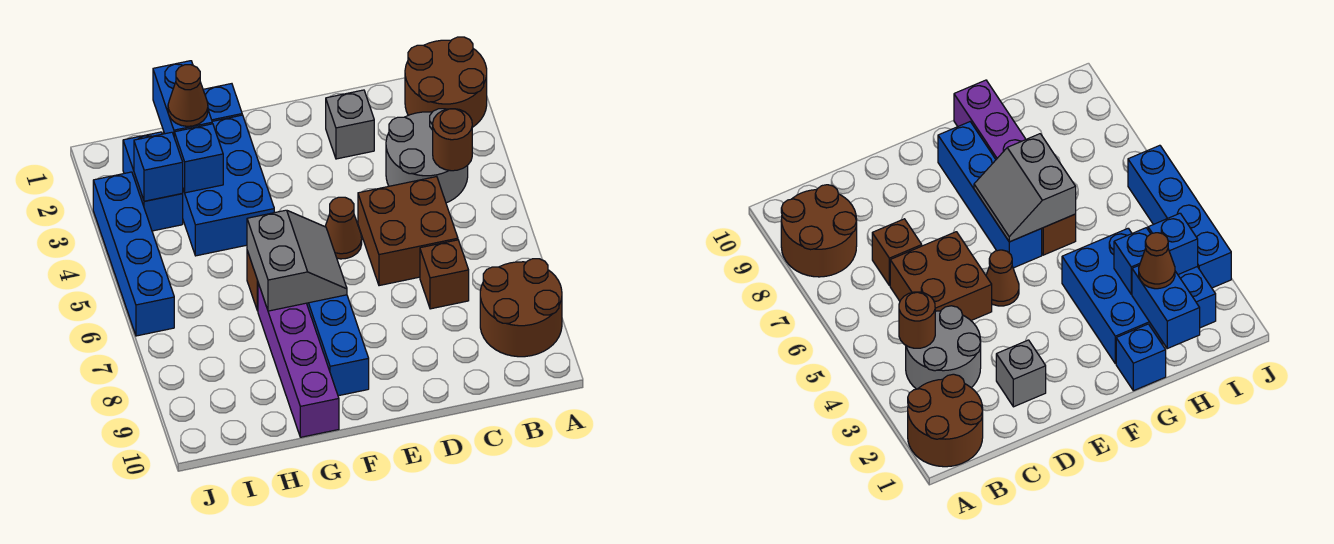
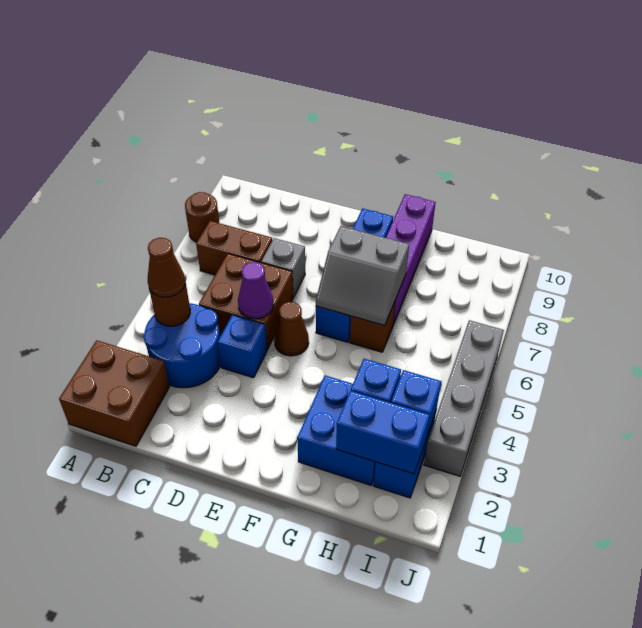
brown 2x2 round brick [405,37,487,127] -> brown 2x2 brick [59,340,169,446]
brown 2x2 round brick [480,259,562,357] -> brown 1x1 round brick [185,192,219,242]
grey 2x2 round brick [386,109,468,203] -> blue 2x2 round brick [144,303,221,388]
brown 1x1 brick [420,240,469,309] -> brown 1x2 brick [196,221,272,275]
grey 1x1 brick [326,90,374,159] -> grey 1x1 brick moved to [261,238,305,297]
none -> purple 1x1 cone [238,262,274,319]
grey 2x2 slope [247,210,347,311] -> grey 2x2 slope turned to [316,226,409,326]
blue 1x1 brick [203,84,242,121] -> blue 1x1 brick moved to [218,315,267,378]
blue 2x3 brick [182,115,274,256] -> blue 2x2 brick [297,375,376,485]
blue 1x2 brick [153,61,212,135] -> blue 1x2 brick turned to [336,391,430,474]
brown 1x1 cone [168,65,208,126] -> brown 1x1 cone moved to [148,238,185,297]
blue 1x4 brick [93,172,174,336] -> grey 1x4 brick [424,320,504,476]

